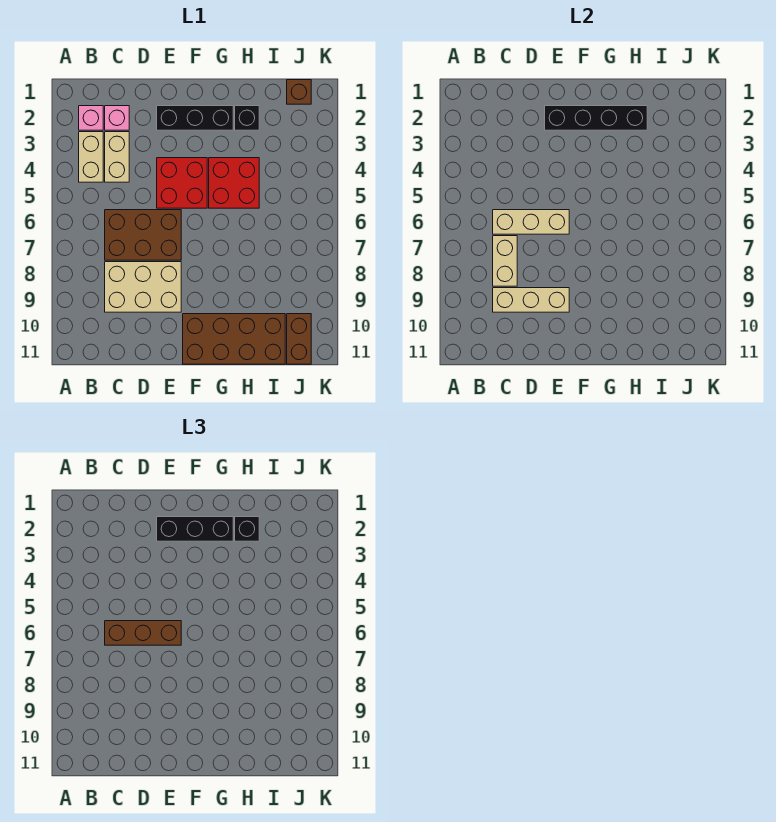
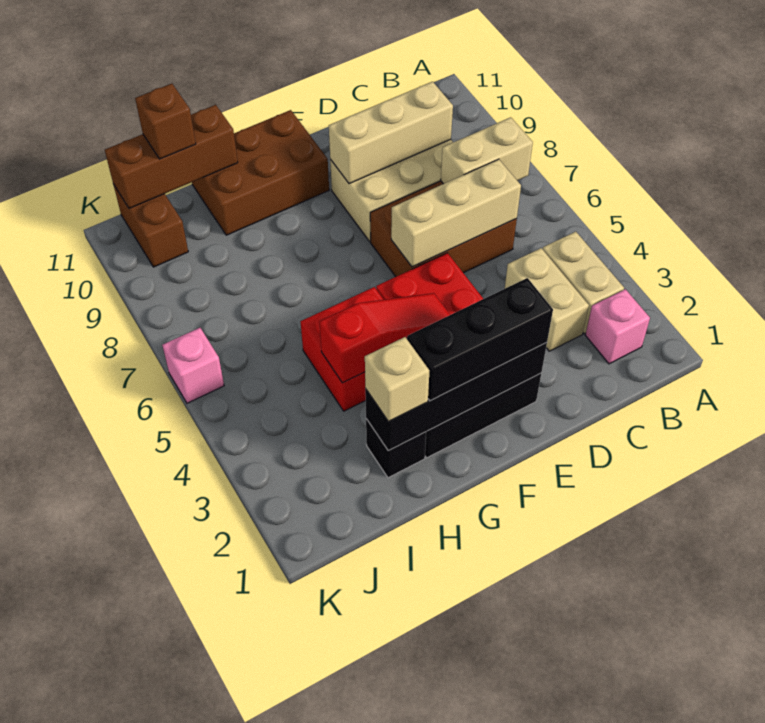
pink 1x1 brick [105,106,129,130] -> pink 1x1 brick moved to [162,328,224,403]
brown 1x3 brick [105,621,181,645] -> brown 1x3 brick moved to [105,105,238,208]
tan 1x2 brick [493,236,517,286] -> tan 1x2 brick turned to [441,117,533,184]
none -> red 1x3 slope [320,293,450,383]
brown 2x4 brick [183,314,285,364] -> brown 2x3 brick [192,110,329,235]
black 1x1 brick [235,517,259,541] -> tan 1x1 brick [365,337,429,422]
brown 1x1 brick [287,80,311,104] -> brown 1x1 brick moved to [135,84,196,159]

